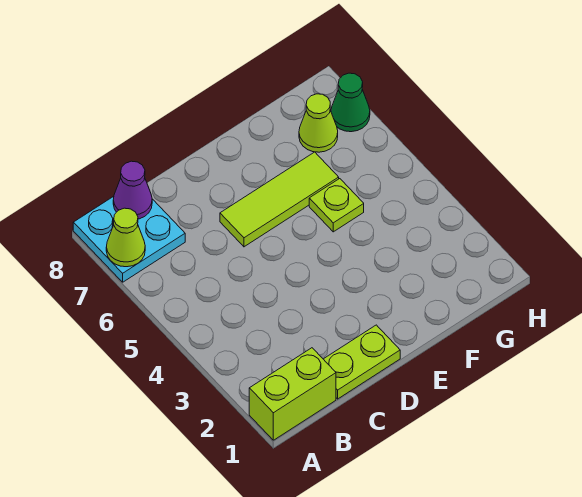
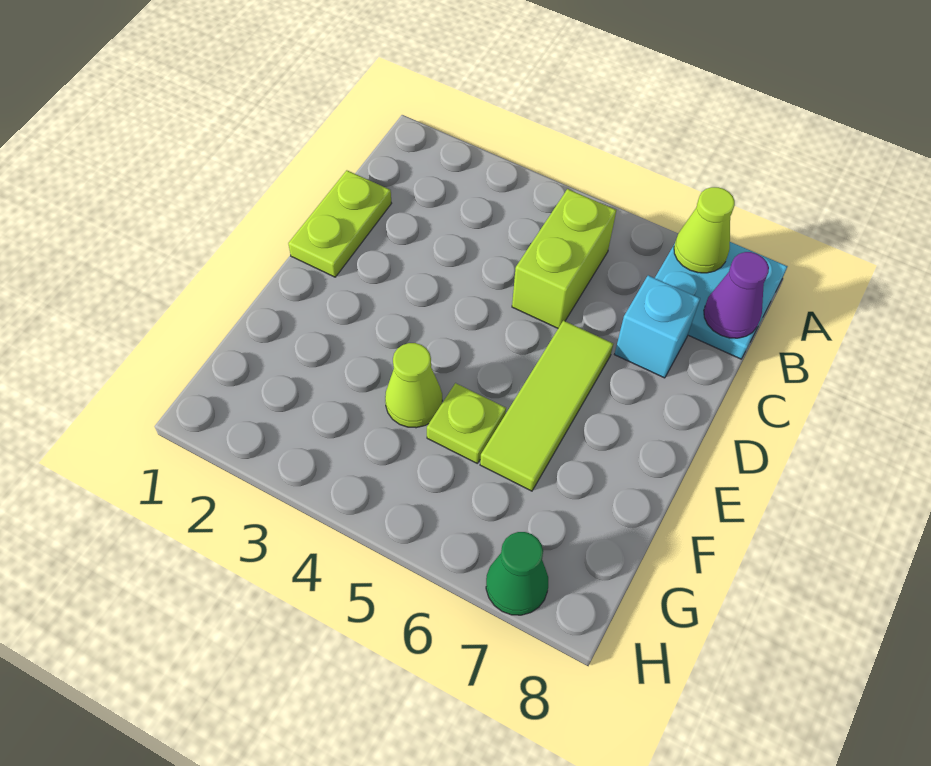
lime 1x2 brick [249,348,336,440] -> lime 1x2 brick moved to [512,189,616,328]
none -> cyan 1x1 brick [614,275,700,378]
lime 1x1 cone [299,94,338,152] -> lime 1x1 cone moved to [385,343,442,428]

